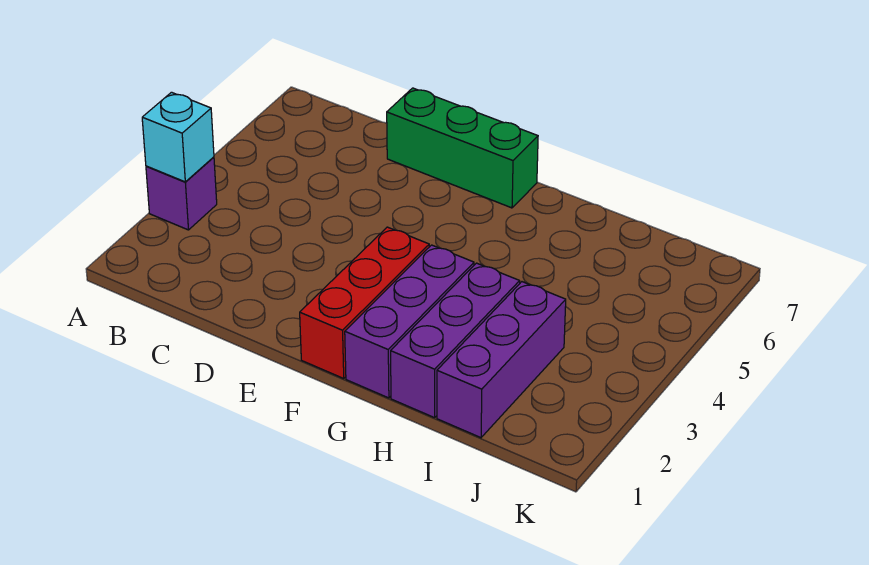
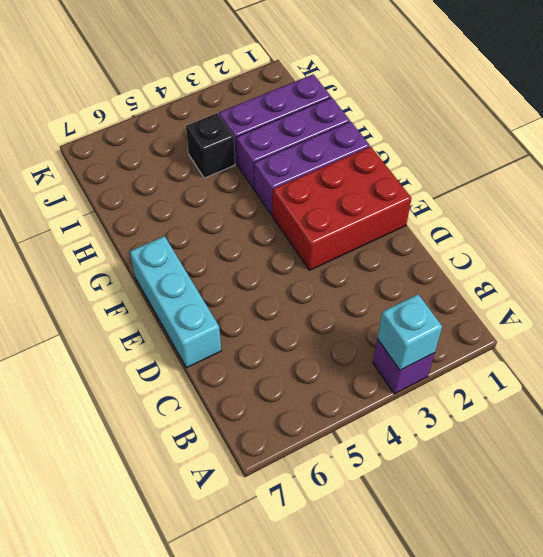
green 1x3 brick [387,88,538,208] -> cyan 1x3 brick [130,236,221,368]
red 1x3 brick [300,227,429,378] -> red 2x3 brick [273,146,412,270]
none -> black 1x1 brick [186,113,235,178]

